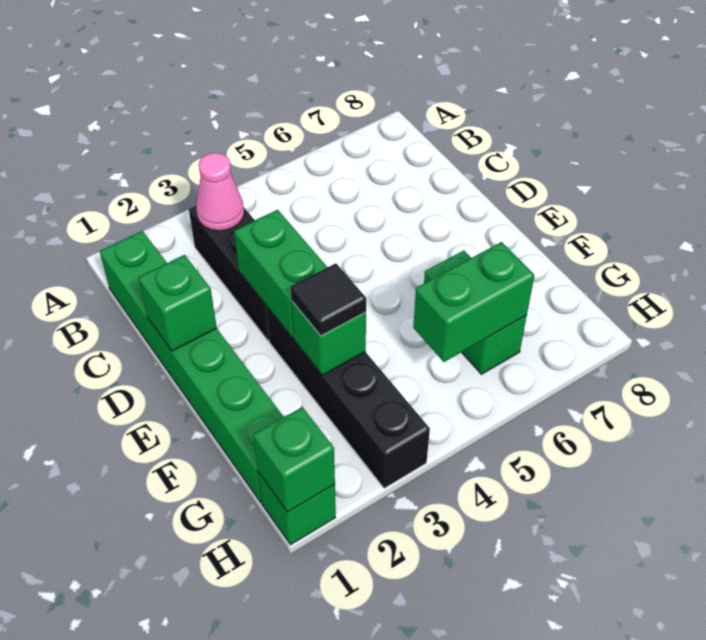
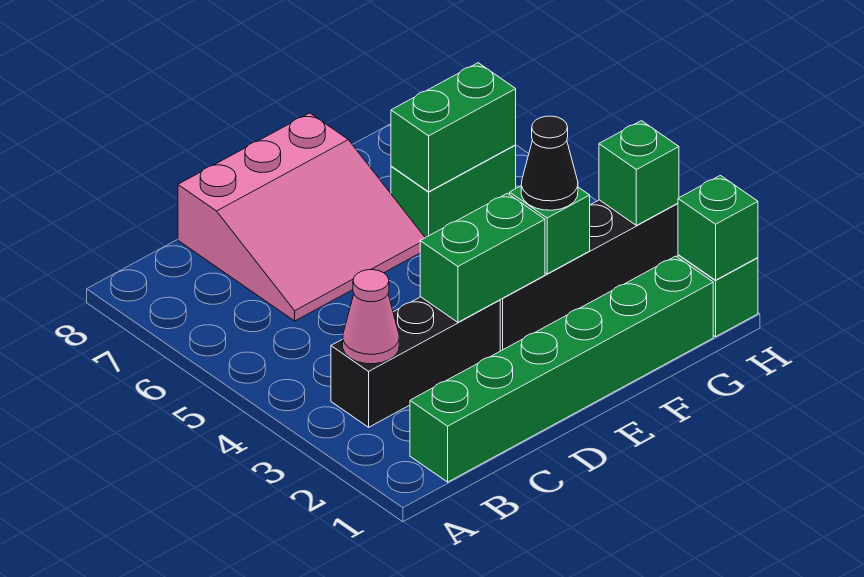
none -> pink 3x3 slope [178,113,425,321]
green 1x1 brick [138,255,217,351] -> green 1x1 brick moved to [599,121,679,225]
black 1x1 tile [291,263,366,336] -> black 1x1 cone [521,116,578,210]
green 1x2 brick [413,242,534,362] -> green 1x2 brick turned to [391,63,516,192]

